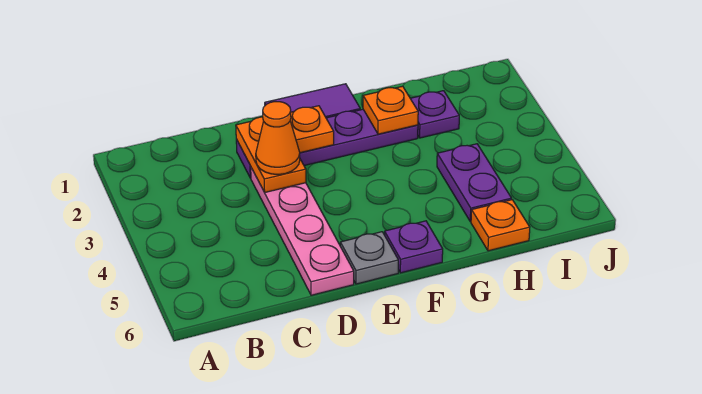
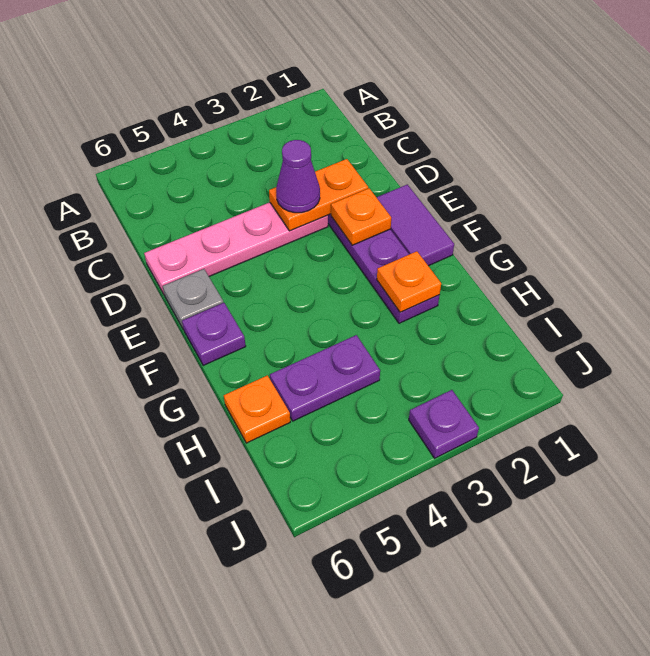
orange 1x1 cone [256,102,300,175] -> purple 1x1 cone [276,140,320,213]
purple 1x1 plate [410,91,459,138] -> purple 1x1 plate moved to [409,390,479,458]

